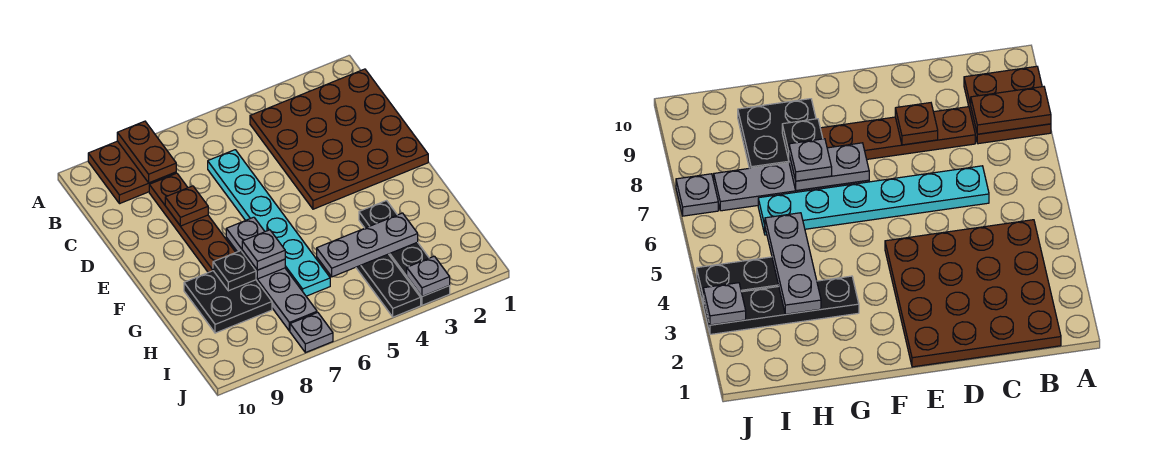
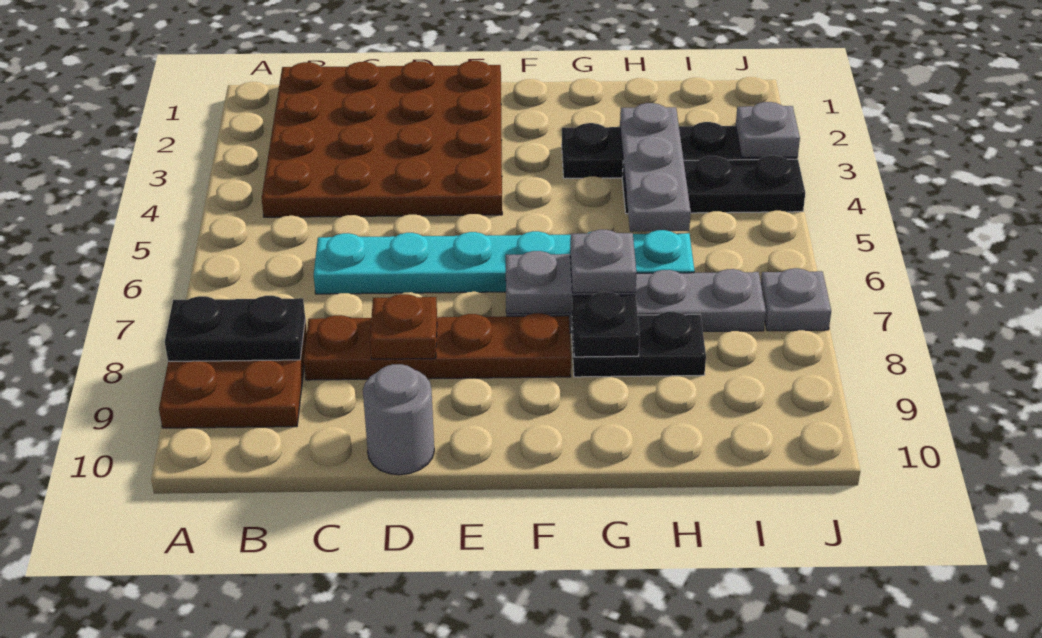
brown 1x2 plate [117,121,176,183] -> black 1x2 plate [165,296,305,361]
none -> grey 1x1 round brick [363,364,434,475]
black 2x2 plate [184,271,272,333] -> black 1x2 plate [572,312,706,377]

